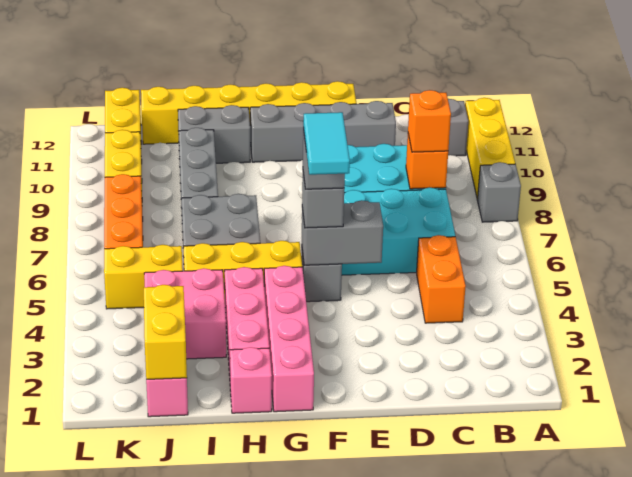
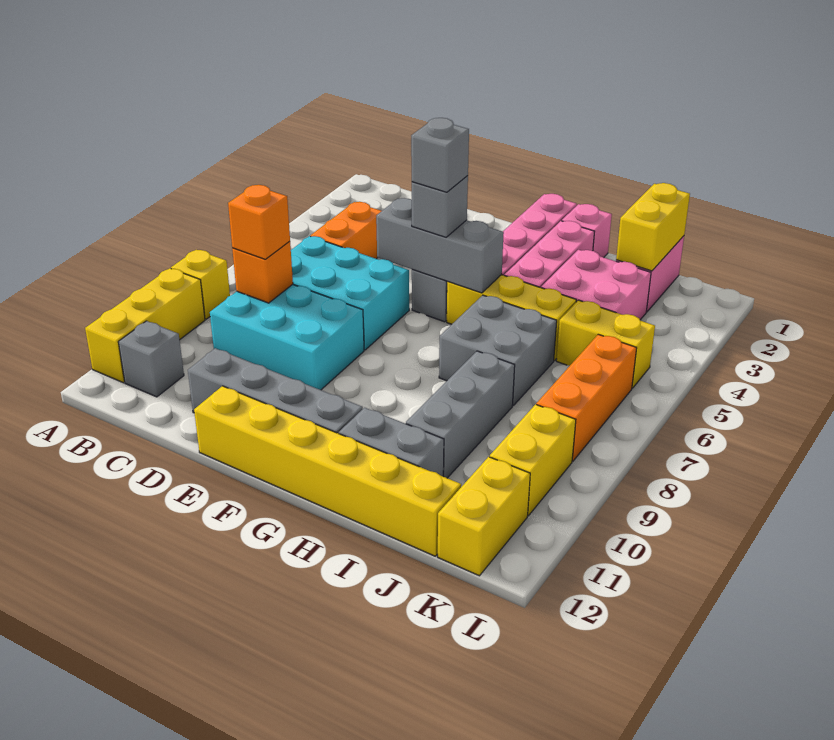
grey 1x1 brick [477,162,521,222] -> yellow 1x1 brick [171,250,230,319]
grey 1x2 brick [302,200,383,265] -> grey 1x3 brick [376,198,504,293]
cyan 1x2 tile [303,112,350,175] -> none

